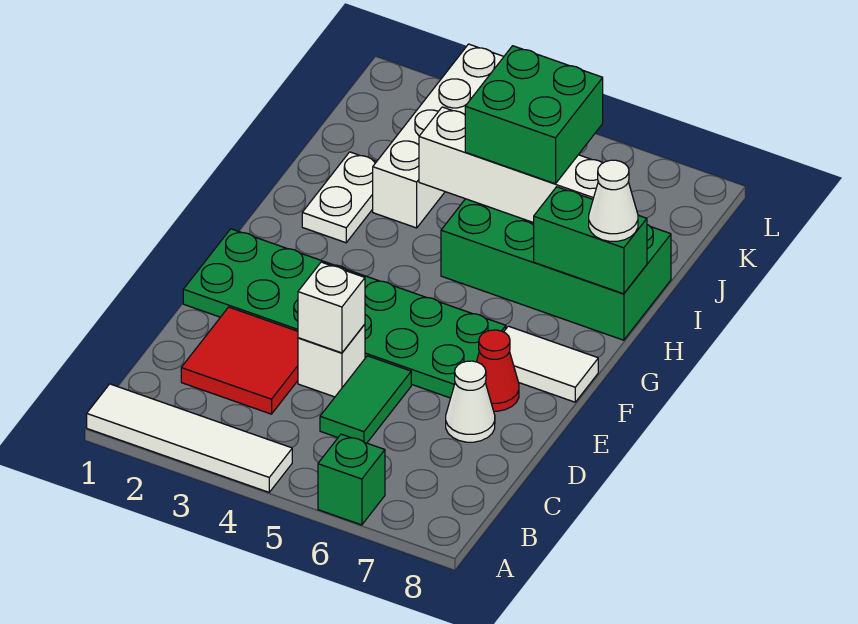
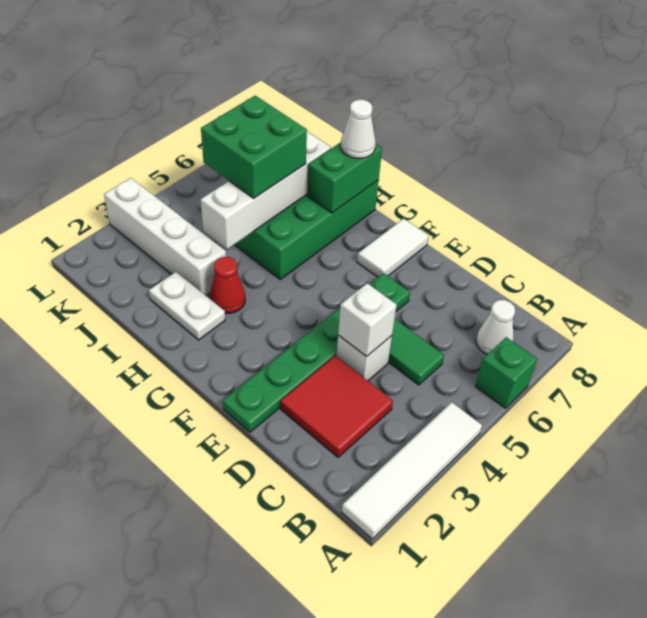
white 1x1 cone [446,361,495,442] -> white 1x1 cone moved to [476,300,515,355]
green 2x6 plate [183,229,506,398] -> green 1x6 plate [223,273,410,432]
red 1x1 cone [476,330,519,411] -> red 1x1 cone moved to [210,257,245,313]

